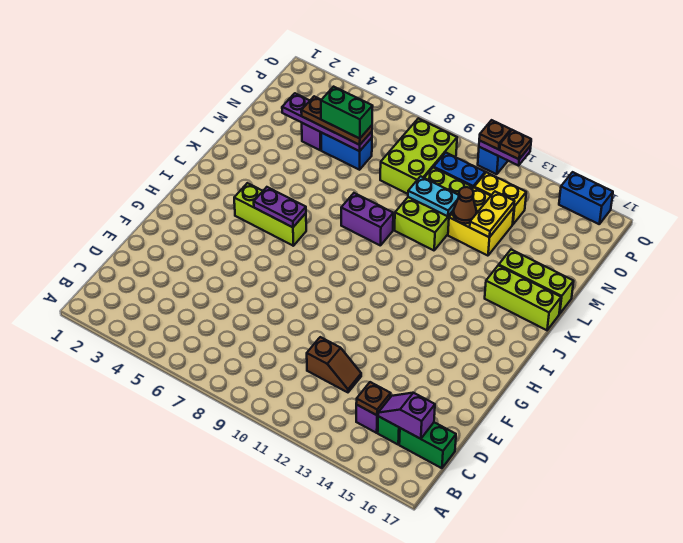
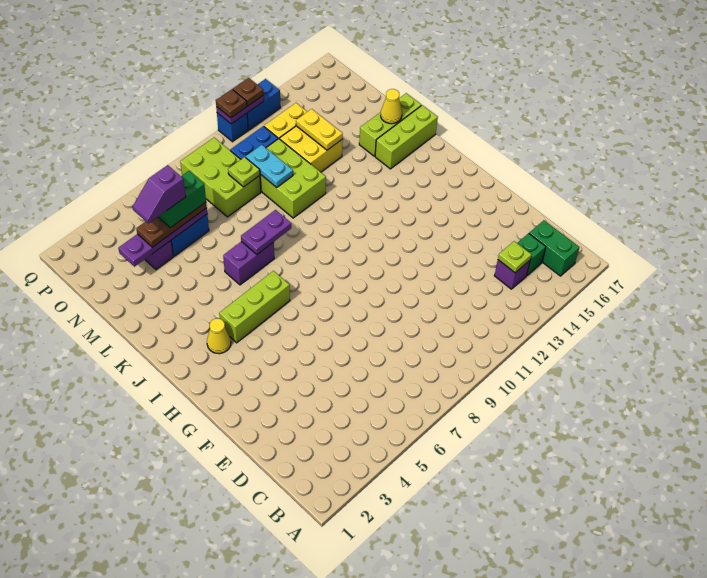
brown 1x1 plate [356,382,391,415] -> lime 1x1 plate [498,241,531,273]
purple 1x2 slope [378,393,435,439] -> purple 1x2 slope moved to [133,165,186,223]
green 1x2 brick [399,422,456,468] -> green 1x2 brick turned to [529,220,579,276]
brown 1x2 slope [307,337,361,392] -> none
none -> yellow 1x1 cone [207,319,231,354]
purple 1x2 plate [254,187,306,227] -> purple 1x2 plate moved to [241,210,291,254]
purple 1x2 brick [341,193,393,246] -> purple 1x2 brick moved to [223,242,274,285]
none -> yellow 1x1 cone [381,89,402,124]
cyan 1x2 plate [408,176,459,216] -> cyan 1x2 plate turned to [246,145,293,187]
brown 1x1 cone [453,187,477,224] -> none
none -> lime 1x1 plate [228,157,260,187]
blue 1x2 brick [559,172,613,224] -> blue 1x2 brick moved to [247,79,280,130]

